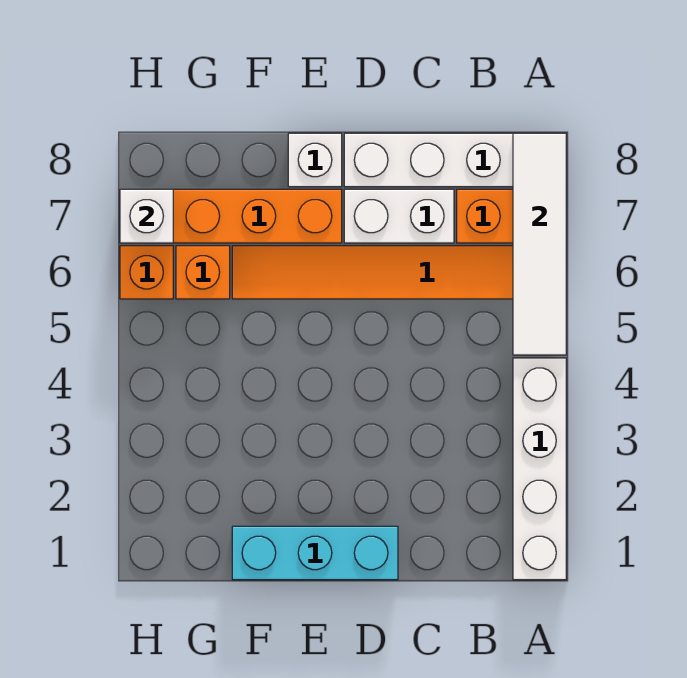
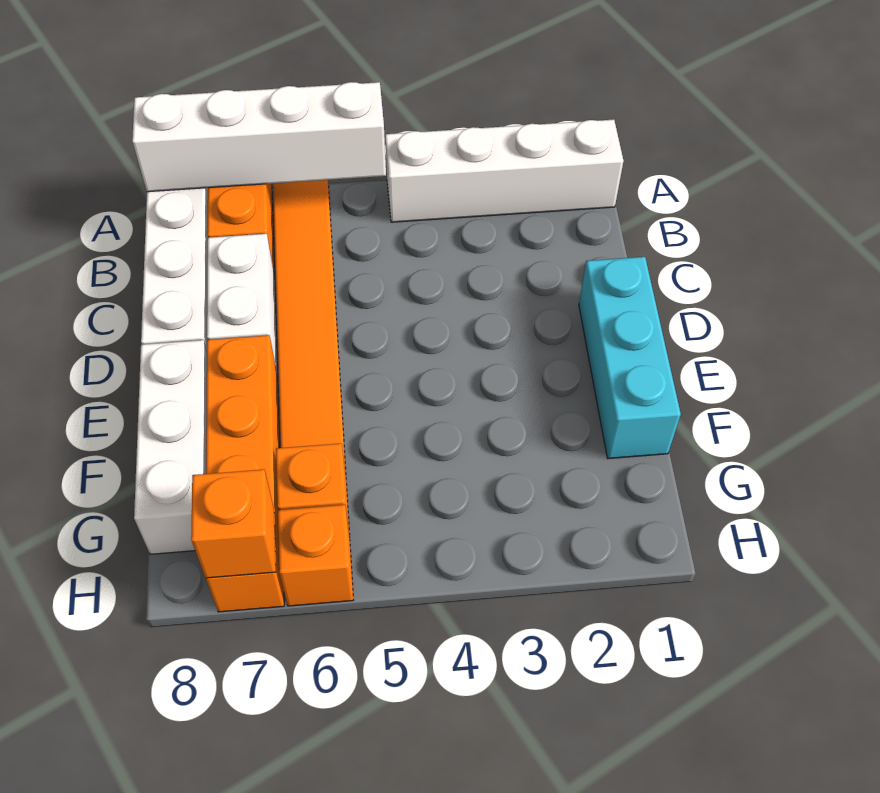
white 1x4 tile [513,133,566,355] -> white 1x4 brick [132,82,386,192]
white 1x1 brick [288,133,342,187] -> white 1x3 brick [134,340,207,554]
white 1x1 brick [120,189,173,243] -> orange 1x1 brick [191,469,276,578]

